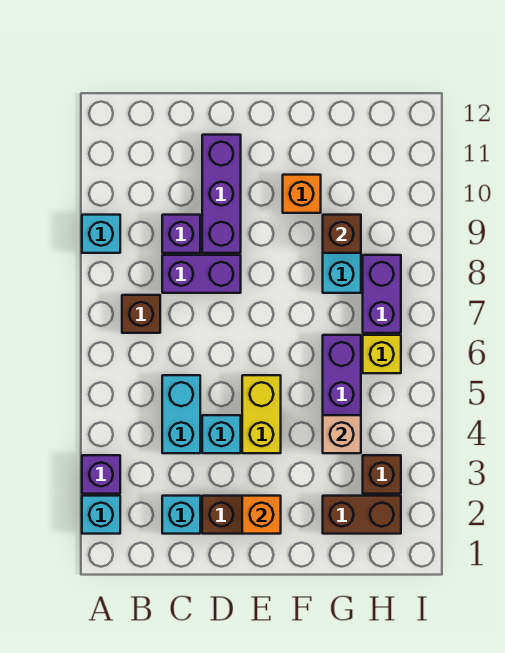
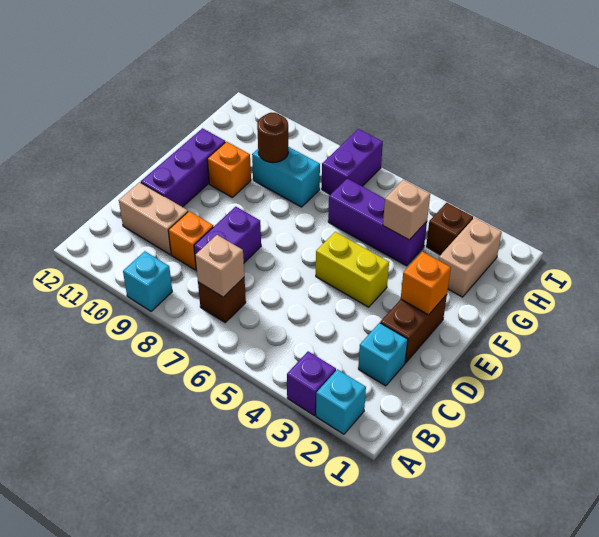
none -> tan 1x1 brick [195,235,244,297]
cyan 1x2 brick [162,375,200,453] -> none
purple 1x1 brick [162,215,200,253] -> orange 1x1 brick [168,211,213,270]
none -> tan 1x2 brick [119,182,188,255]
cyan 1x1 brick [202,415,241,453] -> none
purple 1x3 brick [202,135,241,253] -> purple 1x3 brick turned to [141,128,225,207]
brown 1x2 brick [323,496,401,534] -> tan 1x2 brick [439,217,502,297]
brown 1x1 brick [323,215,361,253] -> brown 1x1 round brick [257,113,288,163]
yellow 1x1 brick [363,335,401,373] -> none
purple 1x2 brick [363,255,401,333] -> purple 1x2 brick turned to [322,129,383,195]

